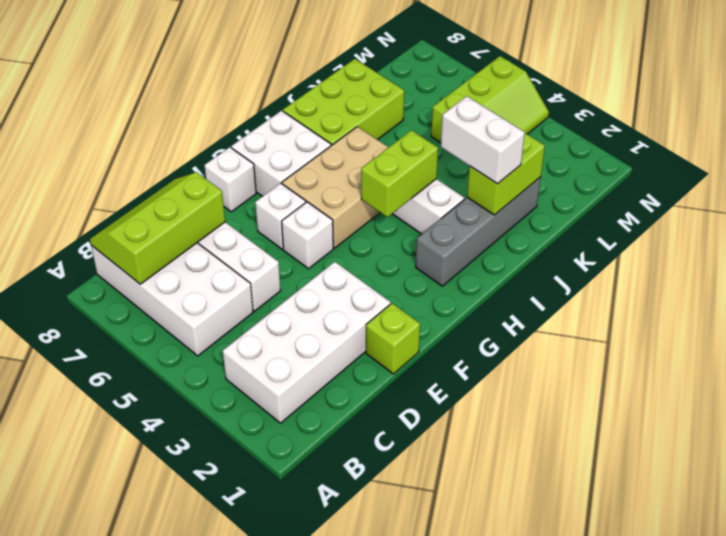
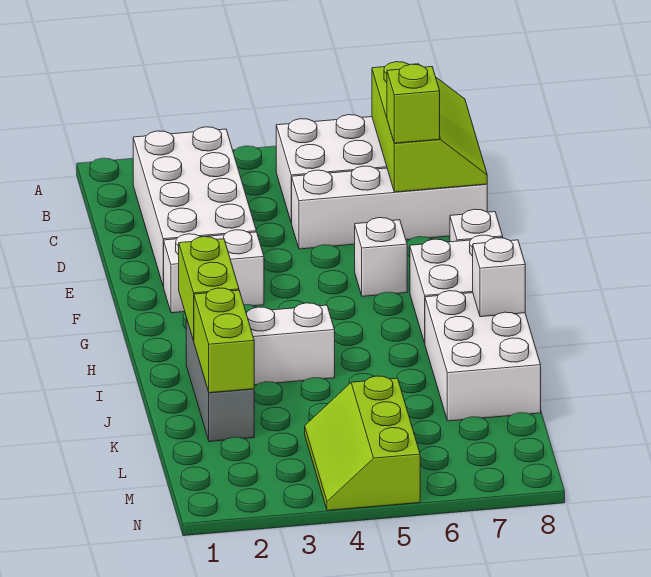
lime 1x1 brick [366,303,420,374] -> lime 1x1 brick moved to [387,64,440,143]
white 1x1 brick [282,202,333,269] -> white 1x1 brick moved to [473,238,525,317]
tan 2x3 brick [282,127,389,248] -> none
grey 1x4 brick [416,177,541,286] -> grey 1x3 brick [186,318,254,441]
lime 1x2 brick [361,130,438,217] -> lime 1x2 brick moved to [179,237,239,341]
lime 2x3 brick [283,59,404,145] -> white 2x3 brick [425,291,541,421]
white 1x2 brick [441,96,525,184] -> white 1x2 brick moved to [164,230,264,313]

